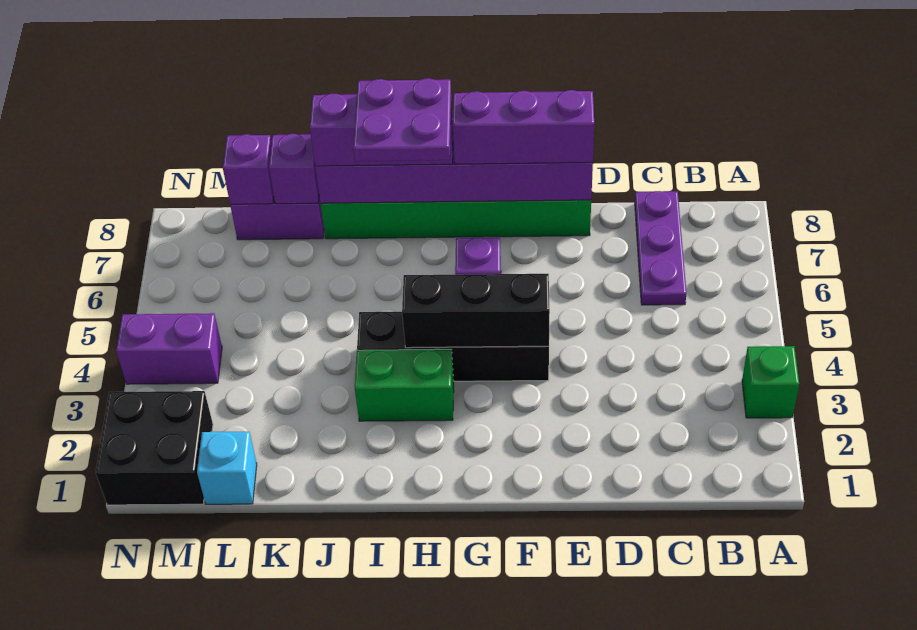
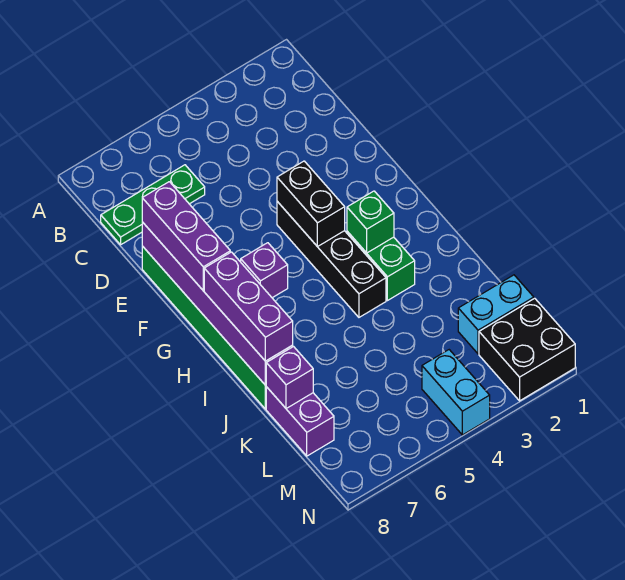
green 1x1 brick [742,346,799,418] -> green 1x1 brick moved to [347,191,394,253]
purple 1x3 plate [635,191,687,305] -> green 1x3 plate [101,165,205,245]
black 1x3 brick [402,274,550,348] -> black 1x2 brick [277,161,345,247]
purple 2x2 plate [353,78,451,161] -> none
cyan 1x1 brick [197,432,257,504] -> cyan 1x2 brick [458,275,534,354]
purple 1x1 brick [223,134,274,205] -> none
purple 1x2 brick [116,313,222,384] -> cyan 1x2 brick [422,350,490,435]

